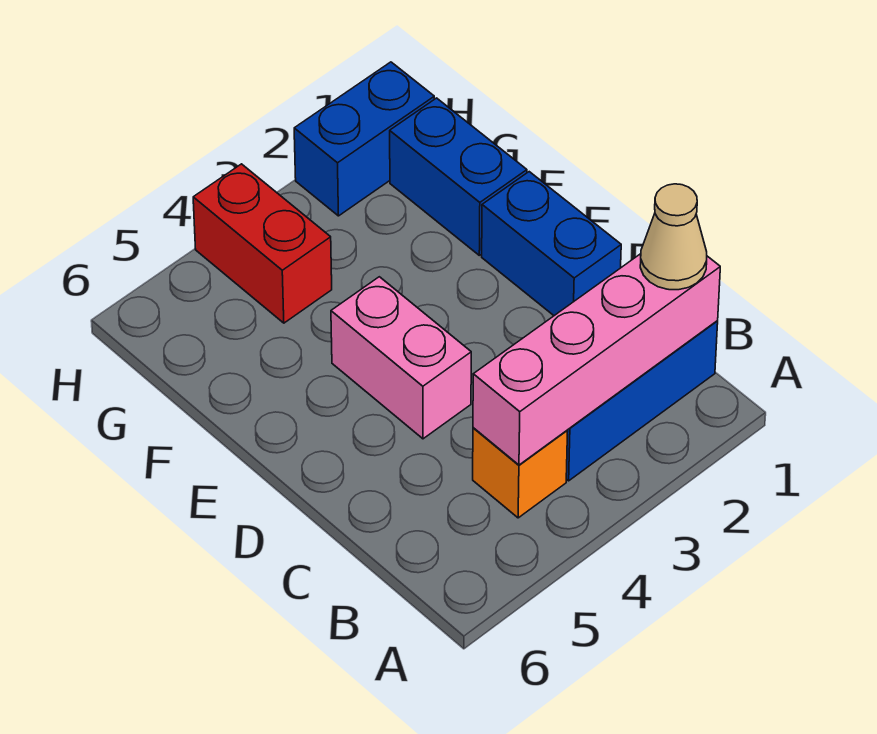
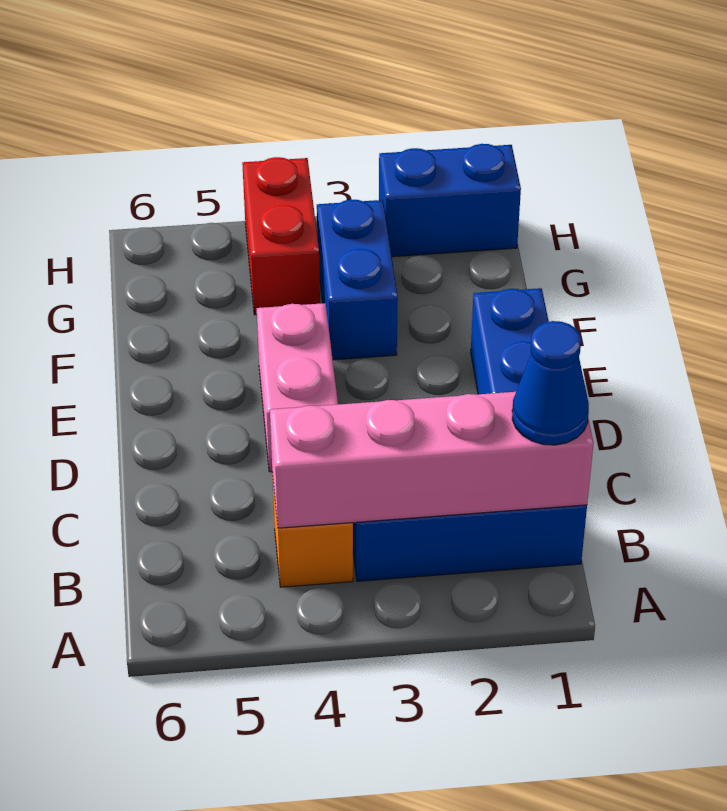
tan 1x1 cone [640,184,707,290] -> blue 1x1 cone [512,321,589,445]
blue 1x2 brick [390,98,527,255] -> blue 1x2 brick moved to [317,200,398,360]

